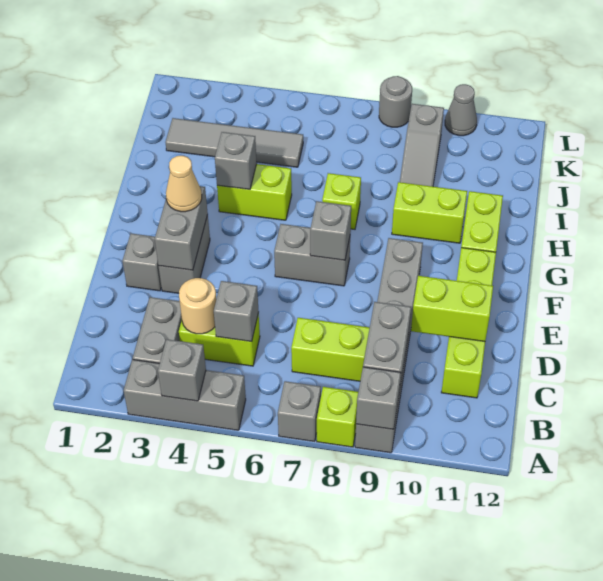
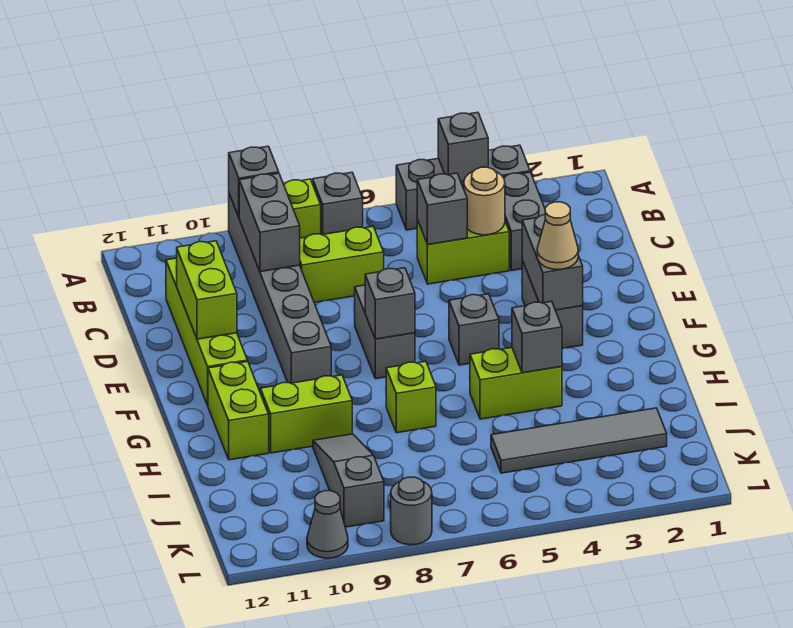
lime 1x2 brick [411,276,493,341] -> lime 1x2 brick turned to [177,241,237,339]
grey 1x1 brick [123,233,161,291] -> grey 1x1 brick moved to [449,294,499,365]
grey 1x2 brick [274,224,350,286] -> grey 1x2 brick turned to [355,285,415,379]

